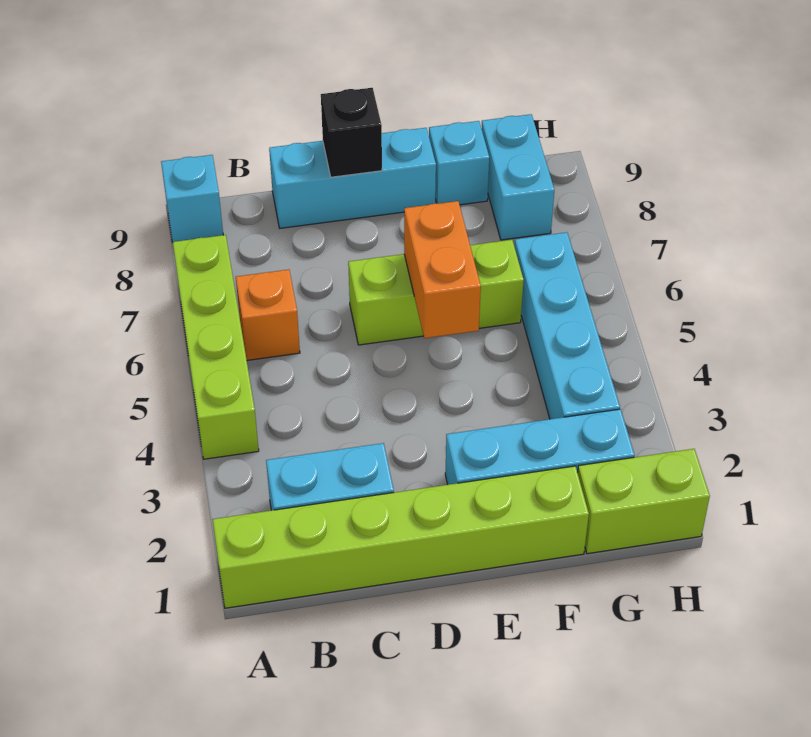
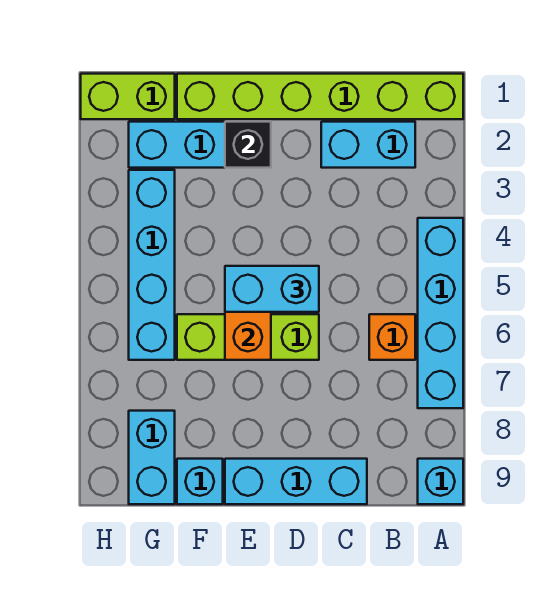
lime 1x4 brick [173,235,259,459] -> cyan 1x4 brick [418,218,463,408]
none -> cyan 1x2 brick [225,266,319,312]
black 1x1 brick [321,88,382,177] -> black 1x1 brick moved to [225,122,271,168]

